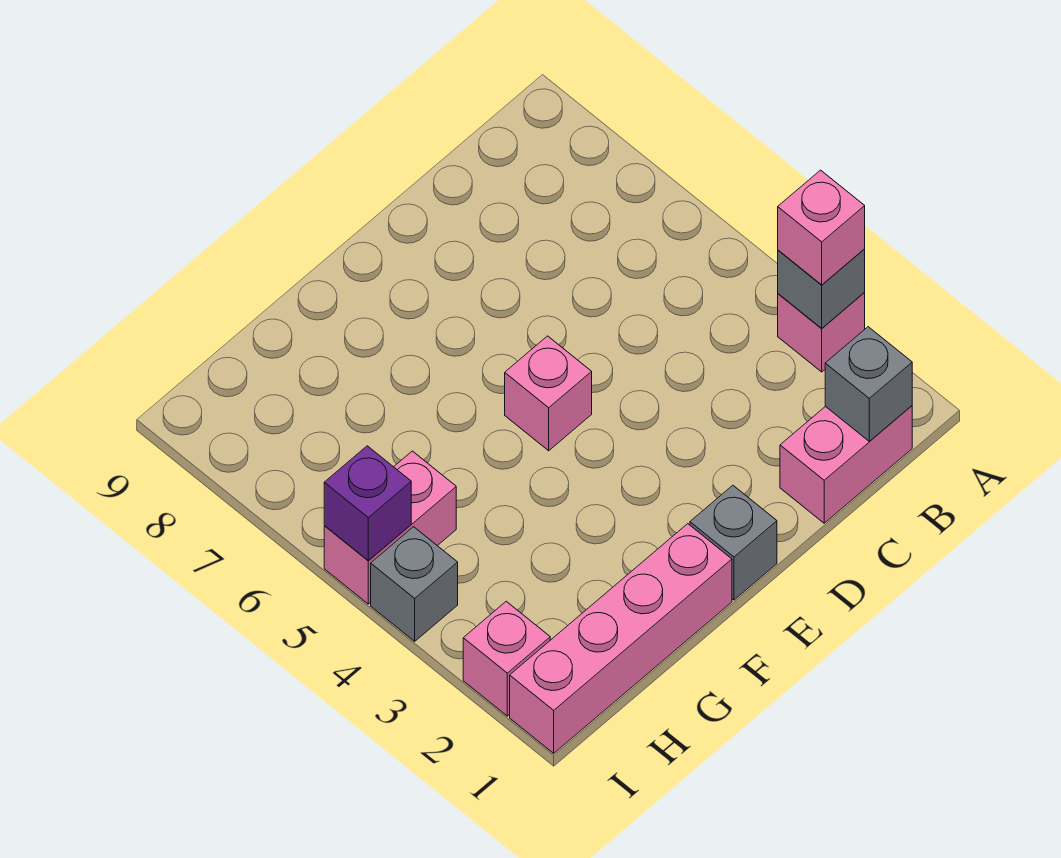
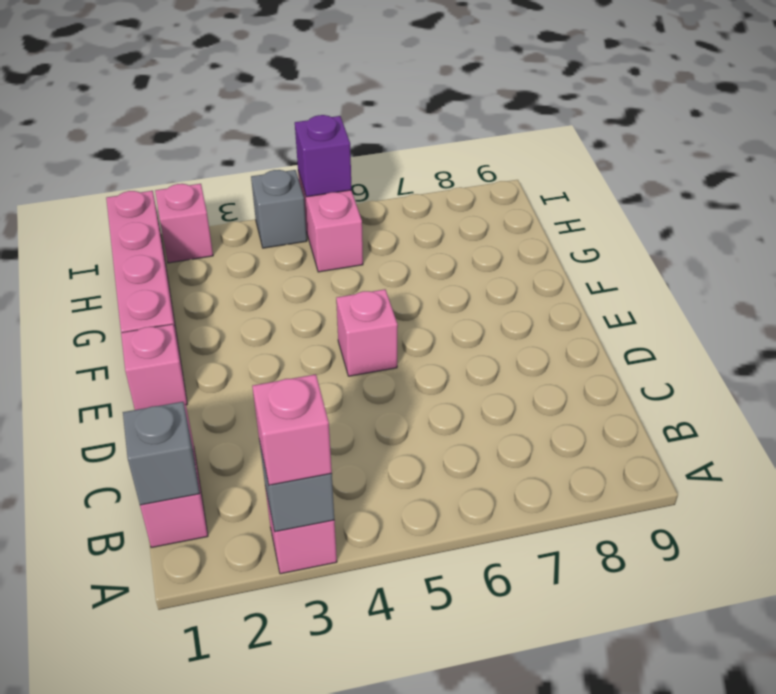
grey 1x1 brick [690,485,777,600] -> pink 1x1 brick [121,324,187,410]

